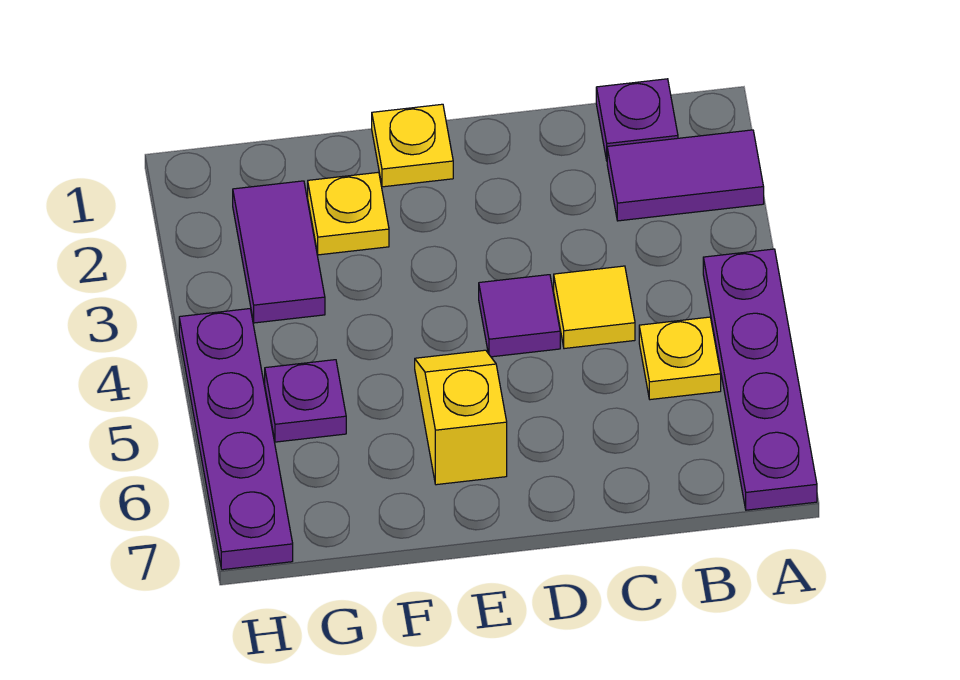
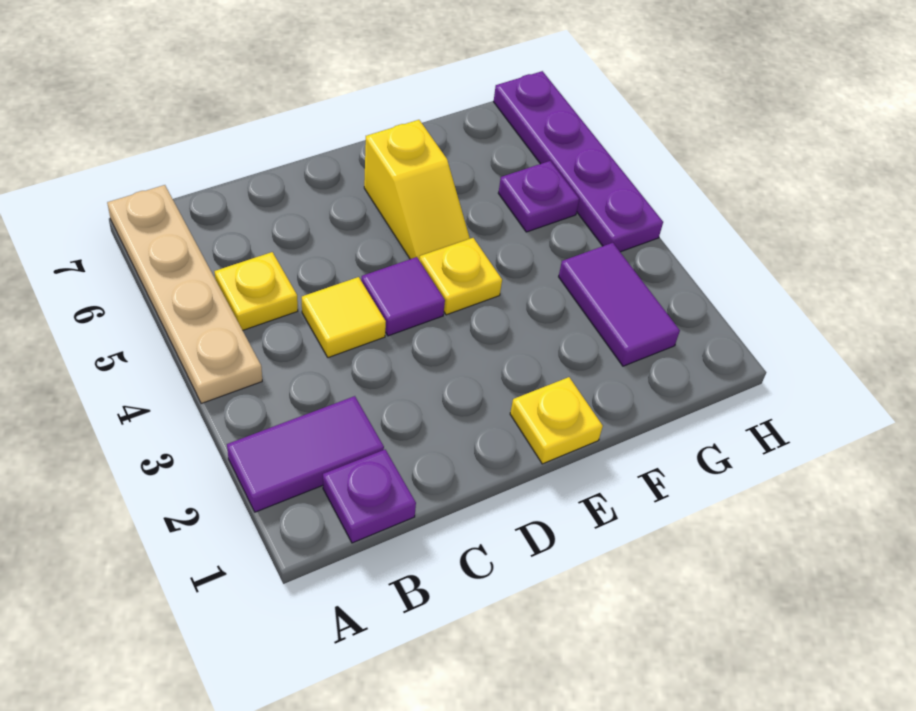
purple 1x4 plate [703,249,817,510] -> tan 1x4 plate [107,185,262,404]
yellow 1x1 plate [308,172,389,255] -> yellow 1x1 plate moved to [419,238,502,315]

